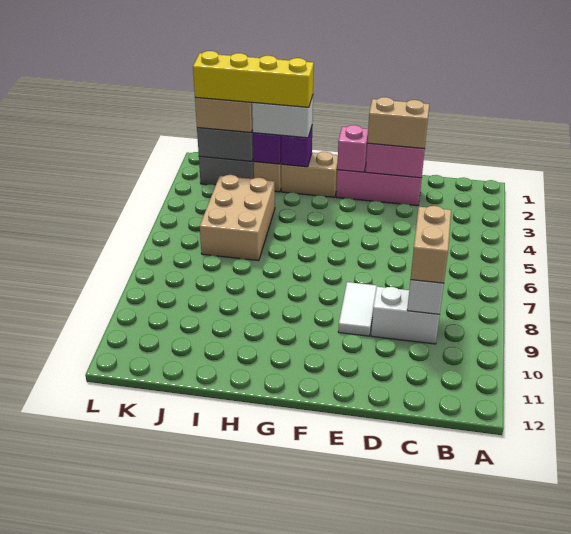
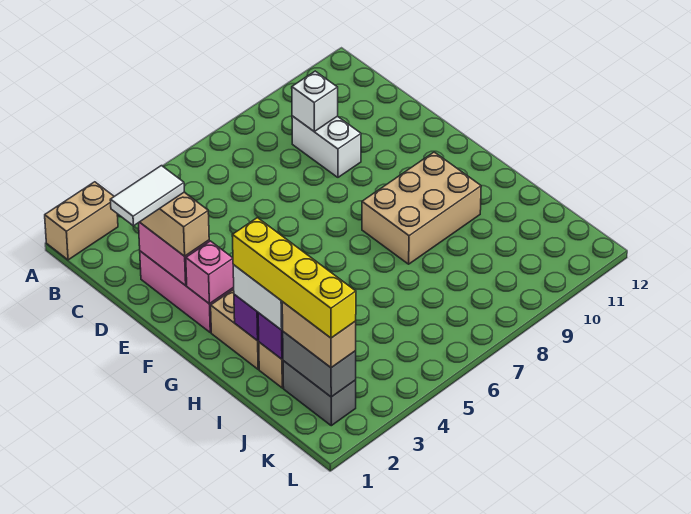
tan 1x2 brick [411,206,451,283] -> tan 1x2 brick moved to [45,182,118,260]
white 1x2 tile [338,282,377,336] -> white 1x2 tile moved to [110,166,184,226]
tan 2x3 brick [200,175,275,261] -> tan 2x3 brick moved to [362,152,481,264]

